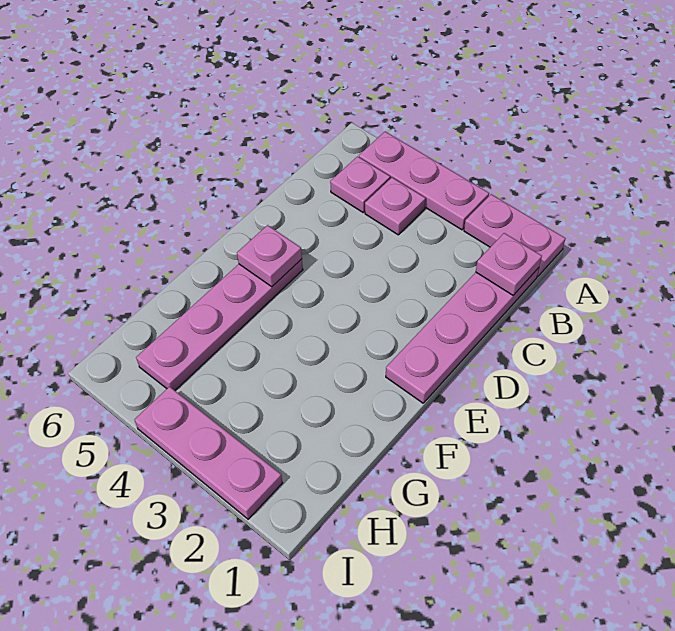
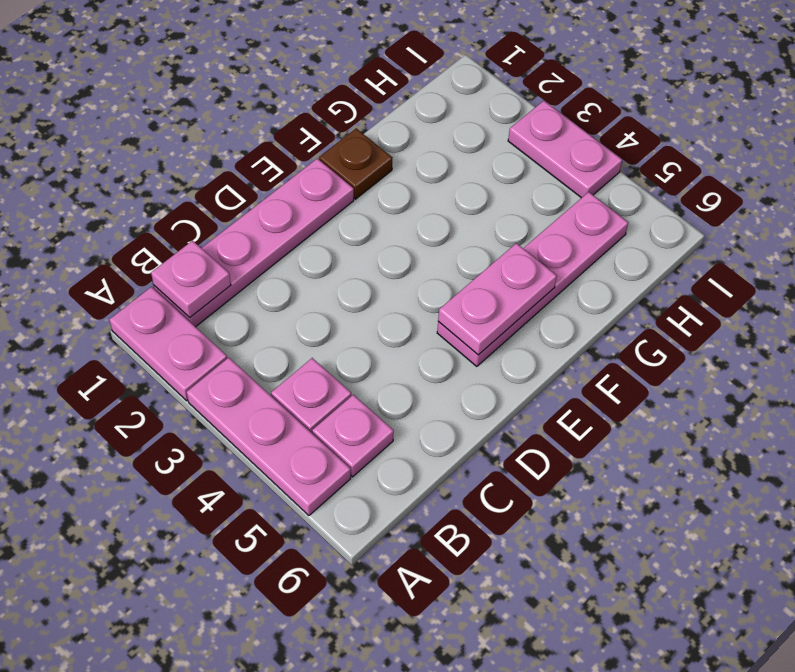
pink 1x1 plate [237,225,302,287] -> pink 1x2 plate [438,243,557,355]
none -> brown 1x1 plate [319,128,392,199]
pink 1x3 plate [134,387,282,519] -> pink 1x2 plate [508,101,622,198]

